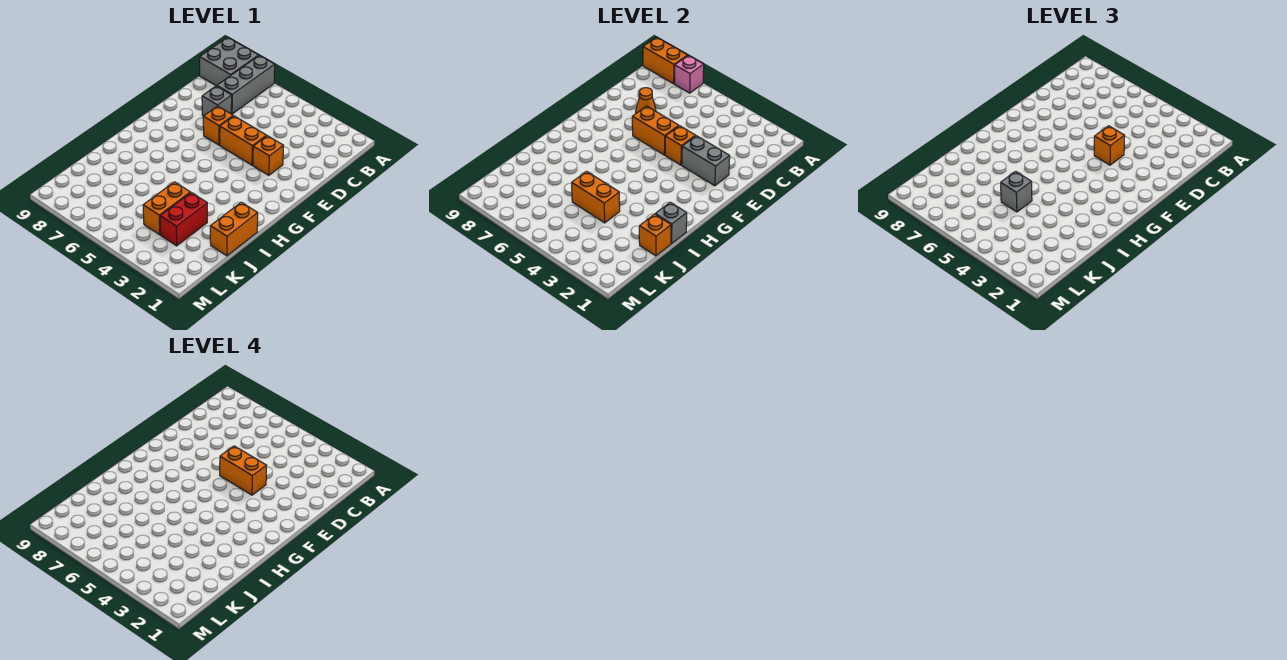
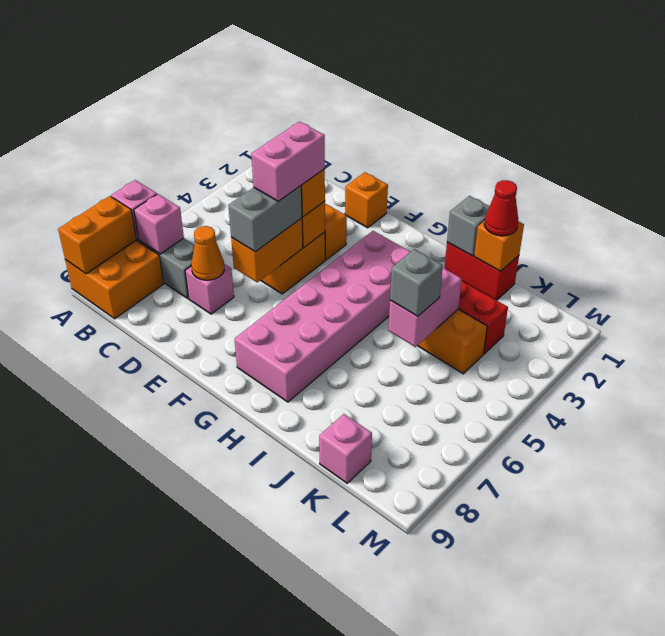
grey 2x2 brick [200,37,259,86] -> orange 2x2 brick [65,240,164,319]
none -> pink 1x1 brick [134,194,184,254]
grey 1x1 brick [202,86,232,116] -> pink 1x1 brick [185,264,234,314]
grey 1x2 brick [682,136,730,186] -> grey 1x2 brick moved to [228,186,302,252]
orange 1x2 brick [220,446,267,495] -> pink 1x2 brick [251,122,325,201]
orange 1x1 brick [203,106,233,145] -> orange 1x1 brick moved to [345,172,388,228]
none -> pink 2x6 brick [235,231,410,402]
orange 1x2 brick [210,202,258,256] -> red 1x2 brick [445,242,519,300]
none -> red 1x1 cone [484,180,518,236]
orange 1x2 brick [572,171,620,223] -> pink 1x2 brick [388,268,462,347]
none -> pink 1x1 brick [319,414,372,483]

